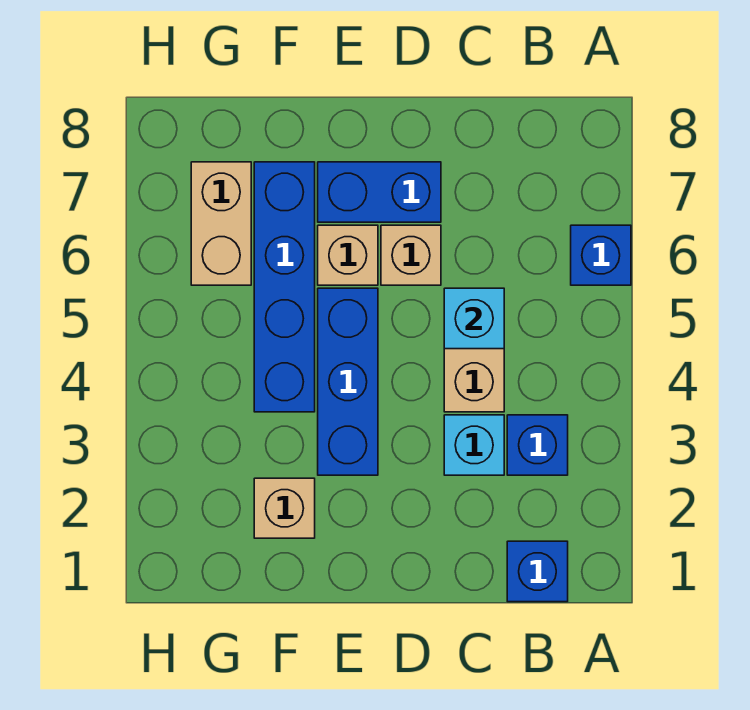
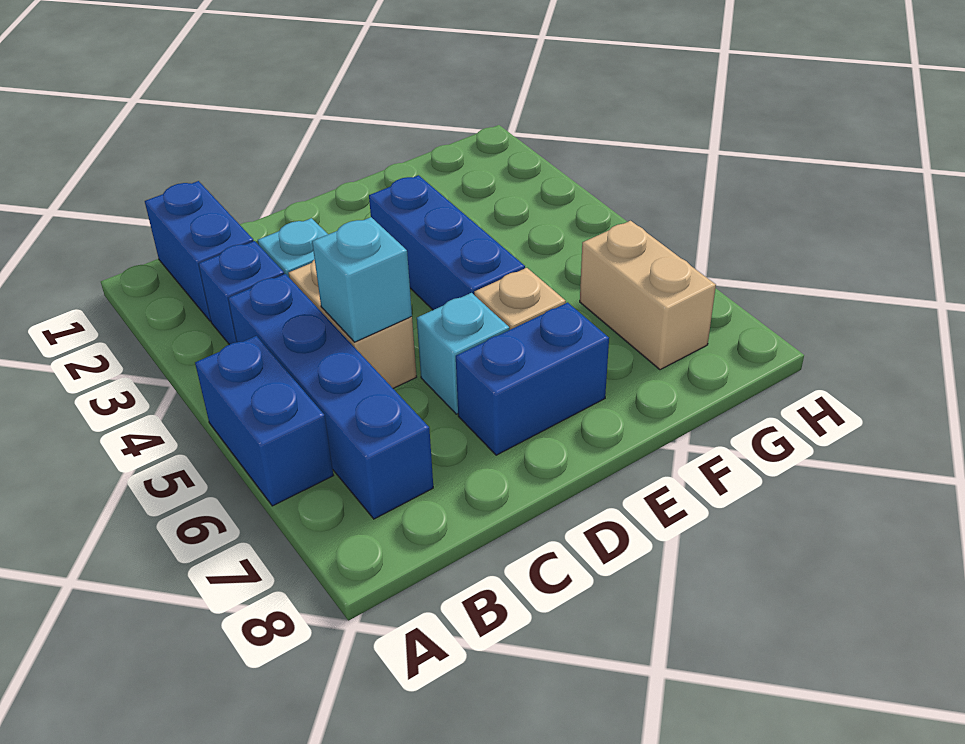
blue 1x1 brick [571,225,631,285] -> blue 1x2 brick [195,336,333,506]
blue 1x1 brick [507,541,568,602] -> blue 1x2 brick [145,181,254,321]
tan 1x1 brick [381,225,441,285] -> cyan 1x1 brick [417,293,510,414]
tan 1x1 brick [254,478,315,538] -> none
blue 1x4 brick [254,162,315,412] -> blue 1x4 brick moved to [228,274,433,519]

